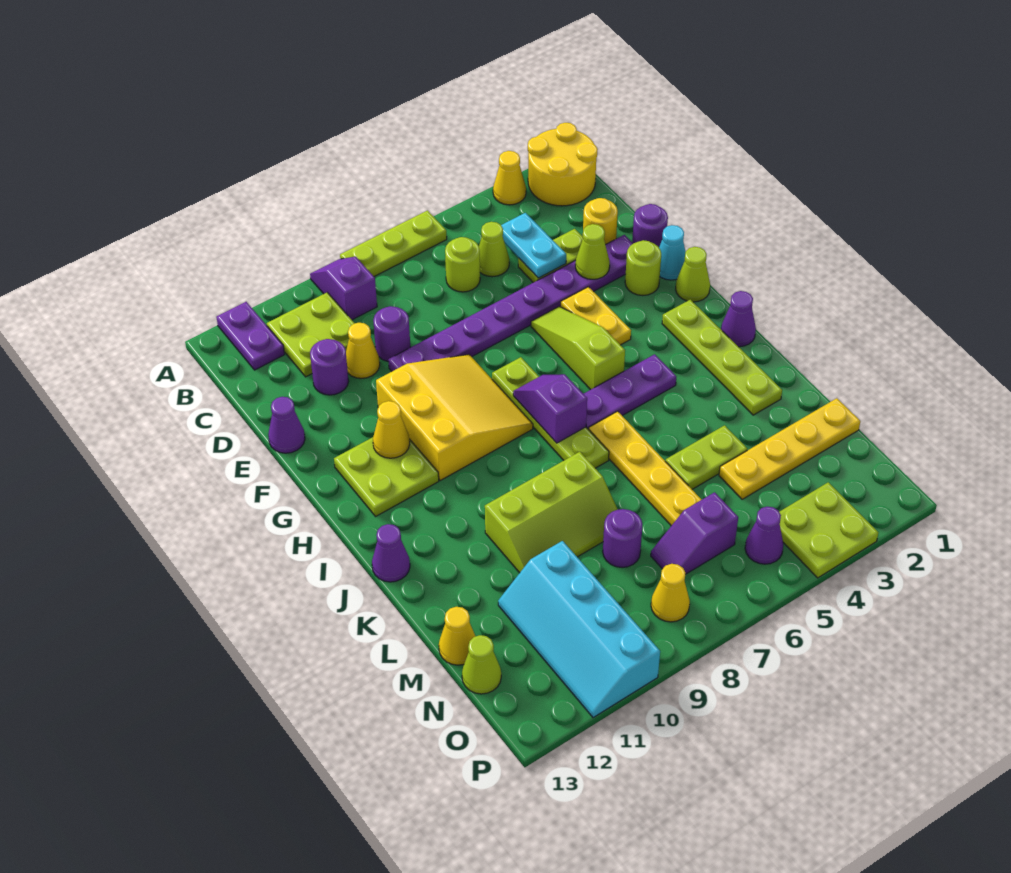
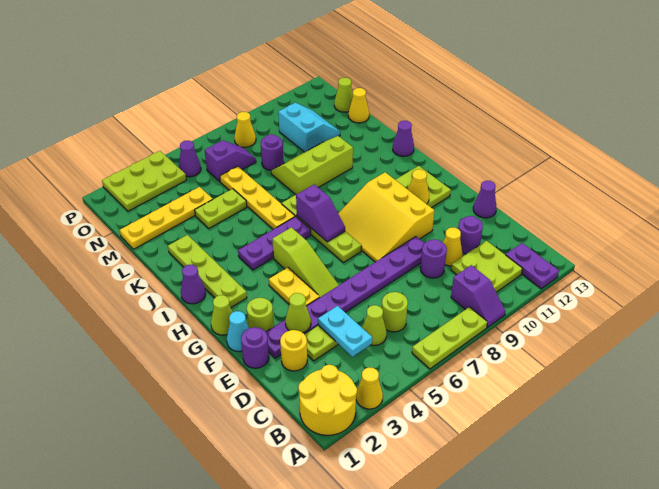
cyan 2x4 slope [498,541,660,718] -> cyan 2x2 slope [278,103,340,152]
lime 2x2 plate [779,482,878,578] -> lime 2x3 plate [102,151,186,211]

